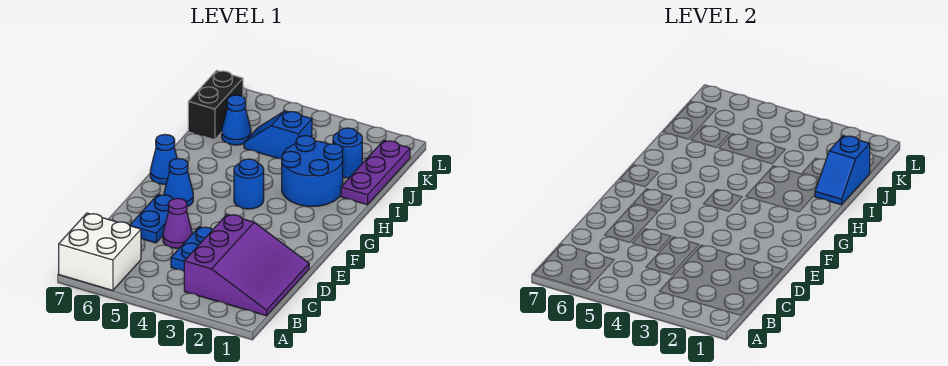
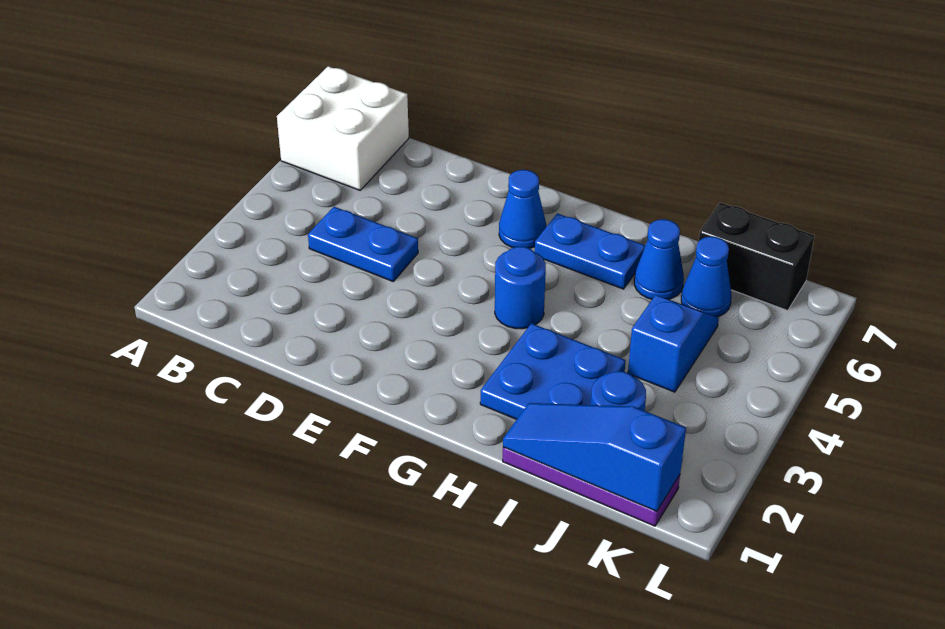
purple 3x3 slope [184,214,309,316] -> none
purple 1x1 cone [163,198,192,248] -> none
blue 1x2 plate [130,195,173,243] -> blue 1x2 plate moved to [535,213,645,289]
blue 1x1 cone [150,134,177,184] -> blue 1x1 cone moved to [634,219,684,300]
blue 2x2 round brick [282,136,343,206] -> blue 2x2 plate [480,323,626,419]
blue 1x2 slope [815,136,870,205] -> blue 1x3 slope [503,403,686,511]

